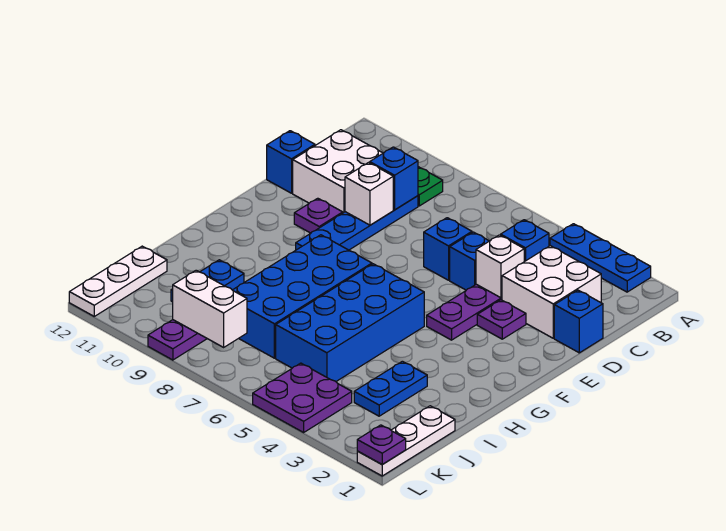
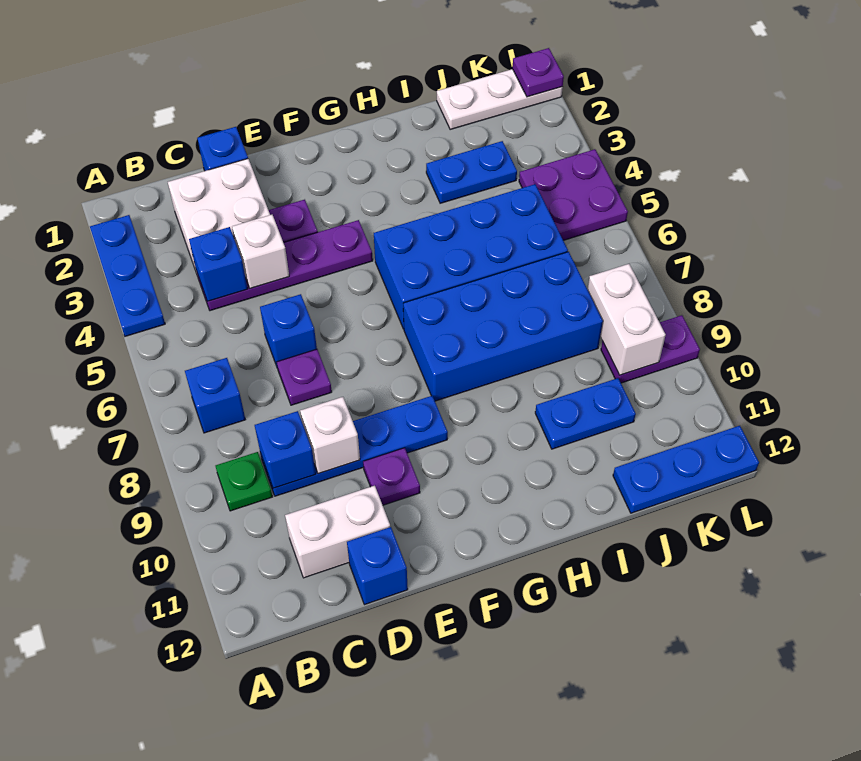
white 2x2 brick [293,130,383,213] -> white 1x2 brick [285,486,390,578]
blue 1x1 brick [450,232,489,290] -> blue 1x1 brick moved to [185,358,245,433]
none -> purple 1x1 plate [277,349,332,405]
white 1x3 plate [69,246,167,316] -> blue 1x3 plate [613,426,759,513]

